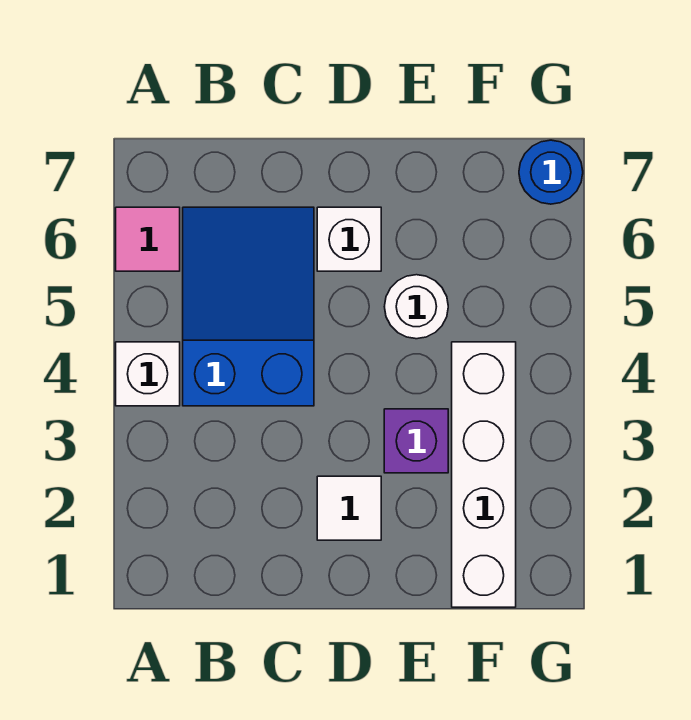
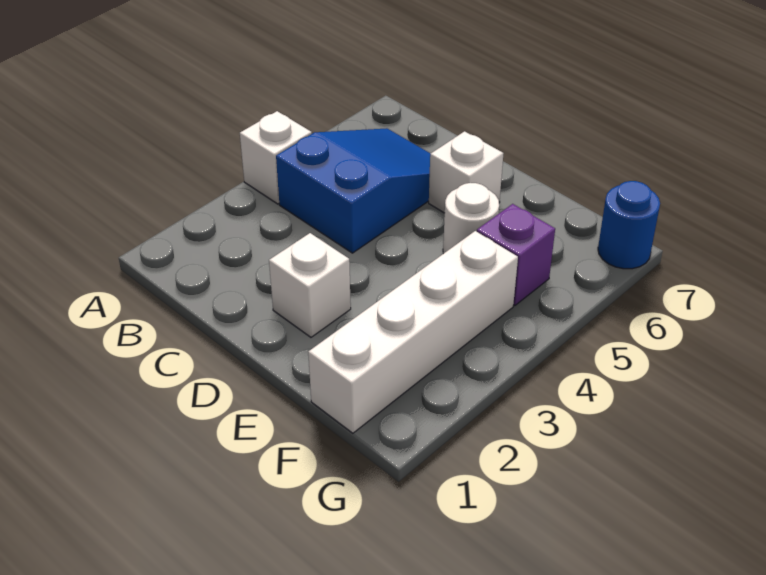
pink 1x1 tile [116,207,180,271] -> none
white 1x1 tile [317,476,381,540] -> white 1x1 brick [269,233,351,337]
purple 1x1 brick [384,409,448,473] -> purple 1x1 brick moved to [477,204,555,306]

